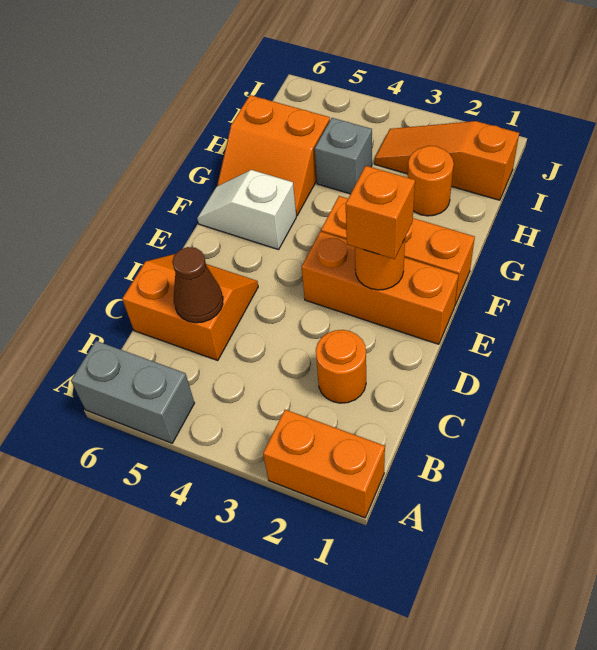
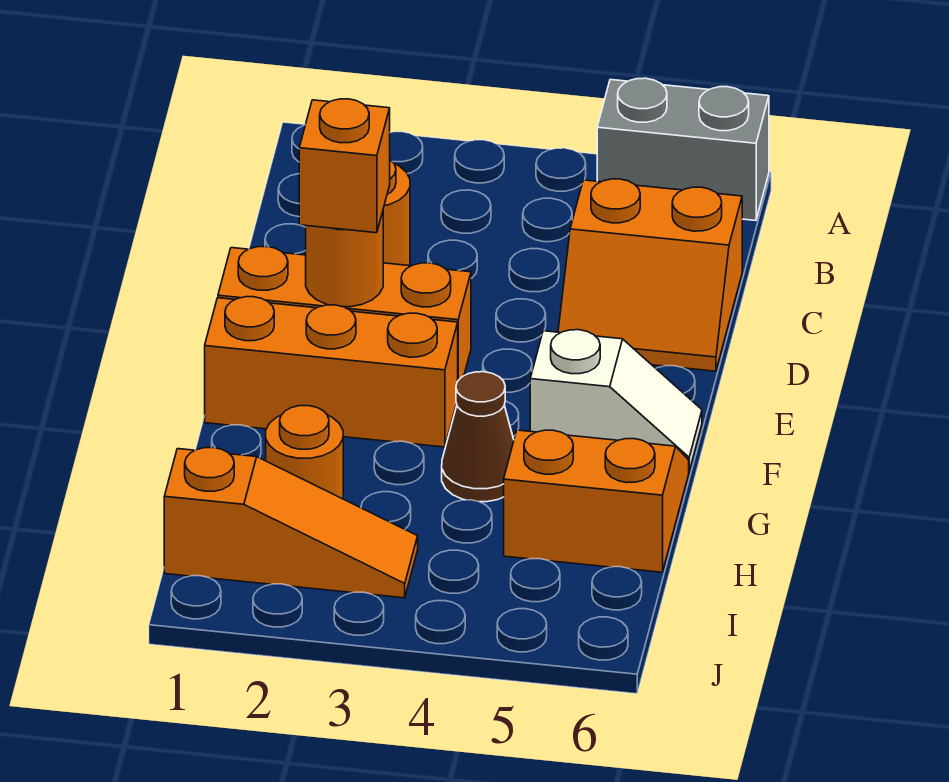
orange 1x2 brick [263,410,385,518] -> none
brown 1x1 cone [172,247,223,323] -> brown 1x1 cone moved to [442,372,514,502]
grey 1x1 brick [315,118,372,194] -> none

